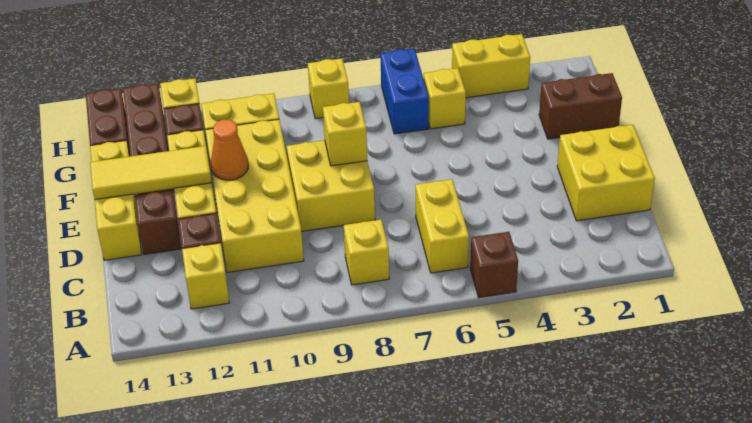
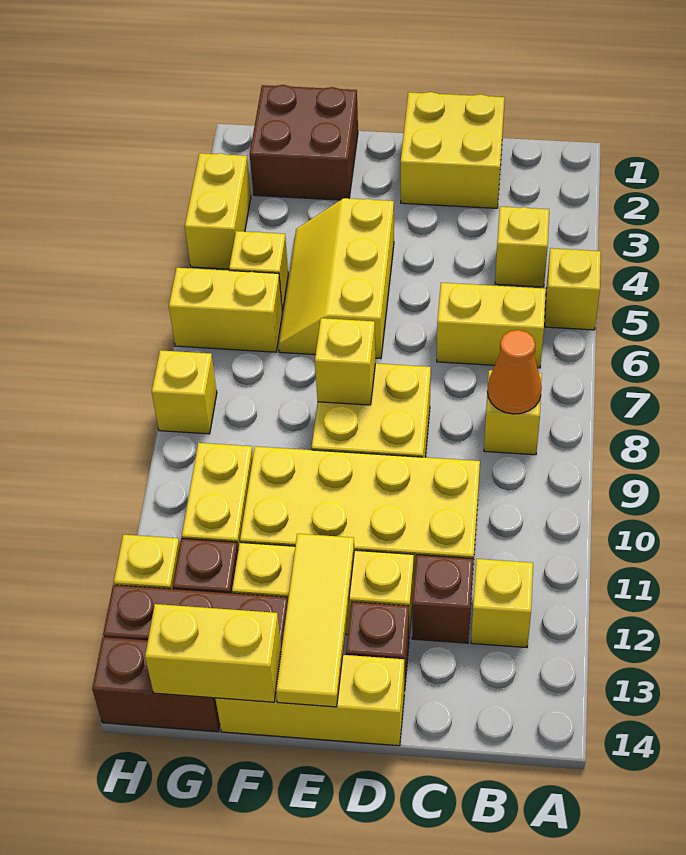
brown 1x1 brick [470,232,518,298] -> yellow 1x1 brick [545,248,601,330]
none -> yellow 1x1 brick [495,207,549,287]
none -> yellow 2x3 slope [278,198,394,359]
orange 1x1 cone [211,119,248,180] -> orange 1x1 cone moved to [487,330,542,414]
brown 1x2 brick [539,73,622,139] -> brown 2x2 brick [250,85,358,200]
none -> yellow 1x2 brick [145,604,281,702]
blue 1x2 brick [380,49,429,134] -> yellow 1x2 brick [169,268,282,352]

